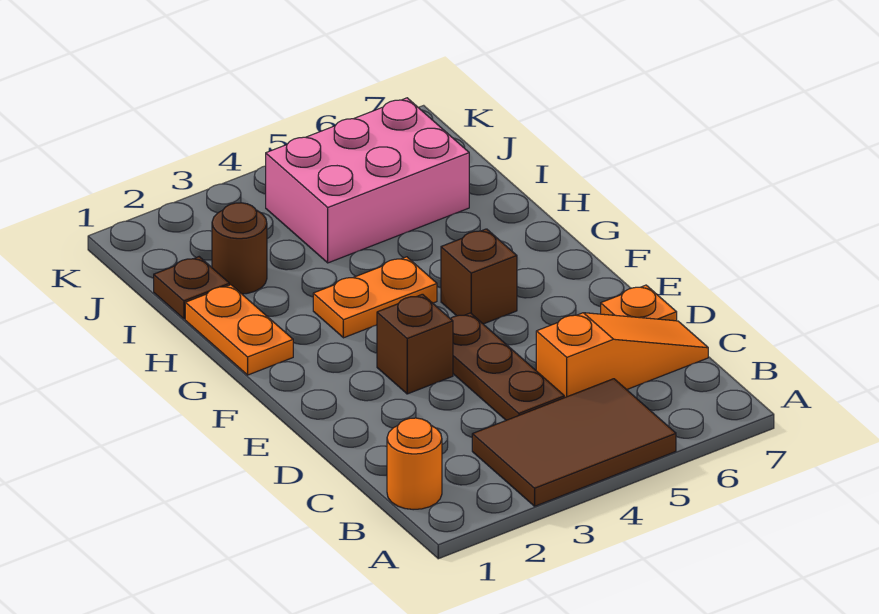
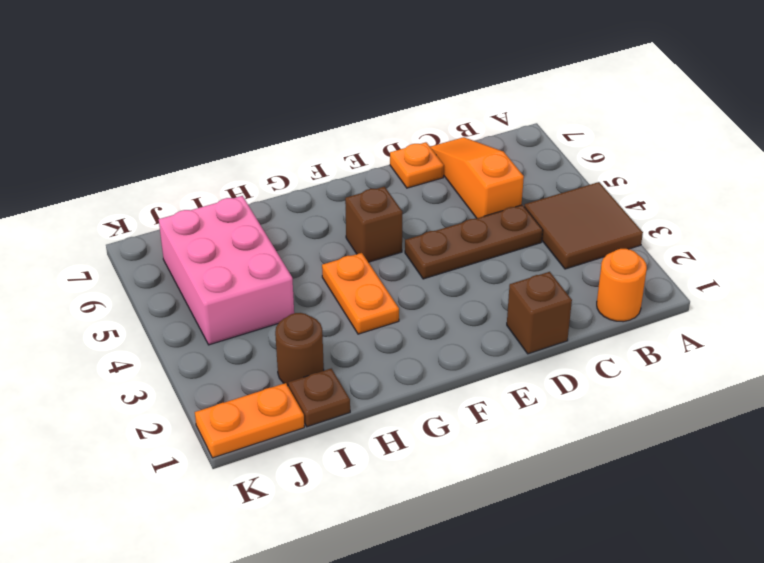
brown 2x3 tile [472,379,676,506] -> brown 2x2 tile [524,182,643,269]
brown 1x1 brick [377,294,453,394] -> brown 1x1 brick moved to [507,272,572,354]
orange 1x2 plate [185,285,293,375] -> orange 1x2 plate moved to [195,383,304,458]

